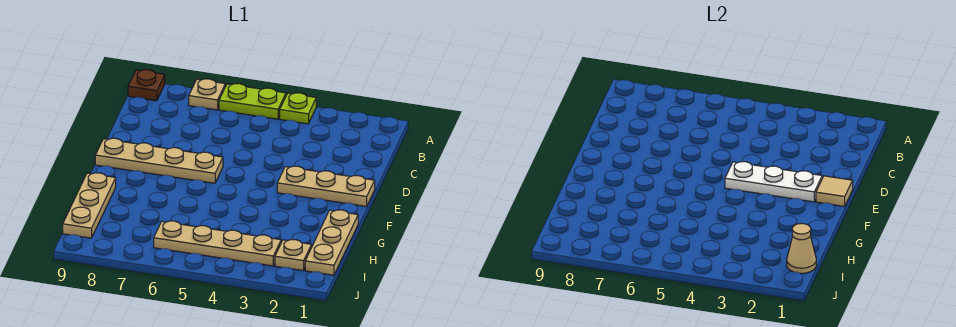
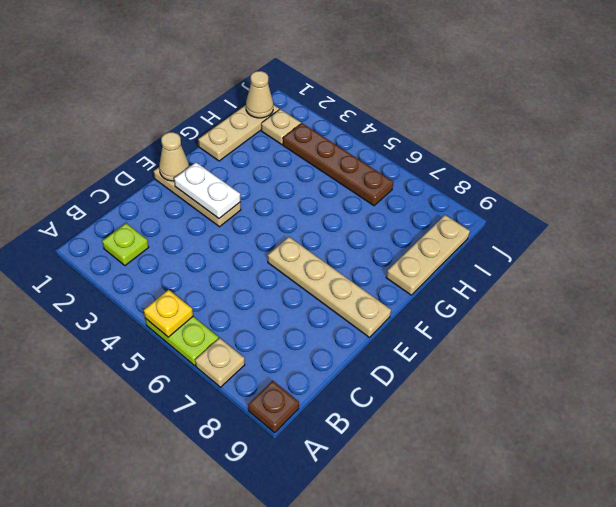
lime 1x1 plate [280,93,316,124] -> lime 1x1 plate moved to [102,223,149,266]
none -> yellow 1x1 plate [144,290,193,337]
tan 1x1 tile [816,176,853,207] -> tan 1x1 cone [159,132,189,181]
white 1x3 plate [725,162,822,202] -> white 1x2 plate [174,163,240,218]
tan 1x4 plate [154,221,281,266] -> brown 1x4 plate [283,123,393,206]

